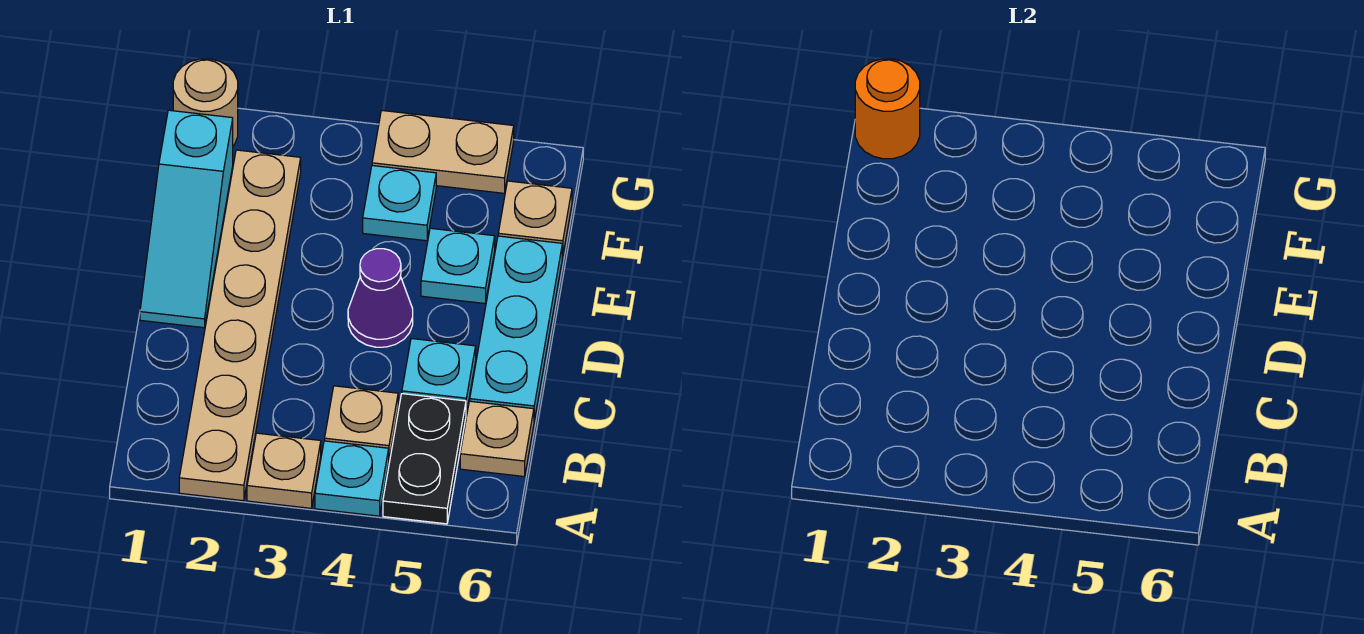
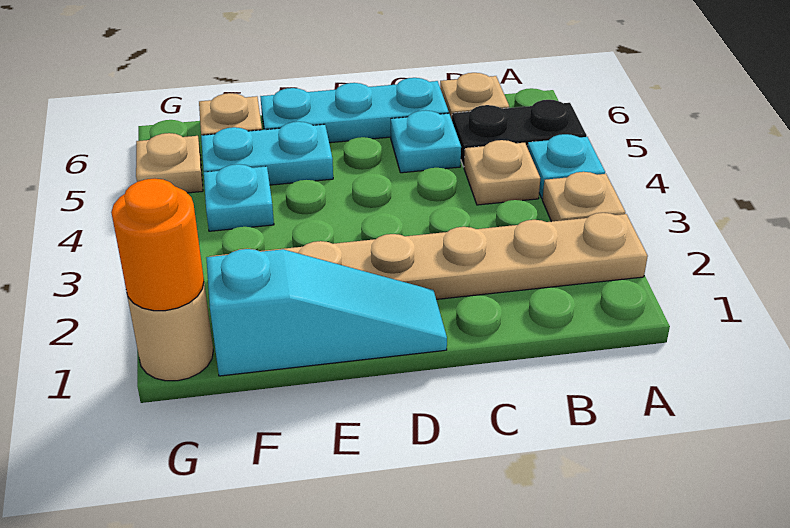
purple 1x1 cone [348,249,413,347] -> none
cyan 1x1 plate [421,228,495,303] -> cyan 1x2 plate [201,122,333,185]
tan 1x2 plate [372,111,514,193] -> tan 1x1 plate [136,133,203,193]

